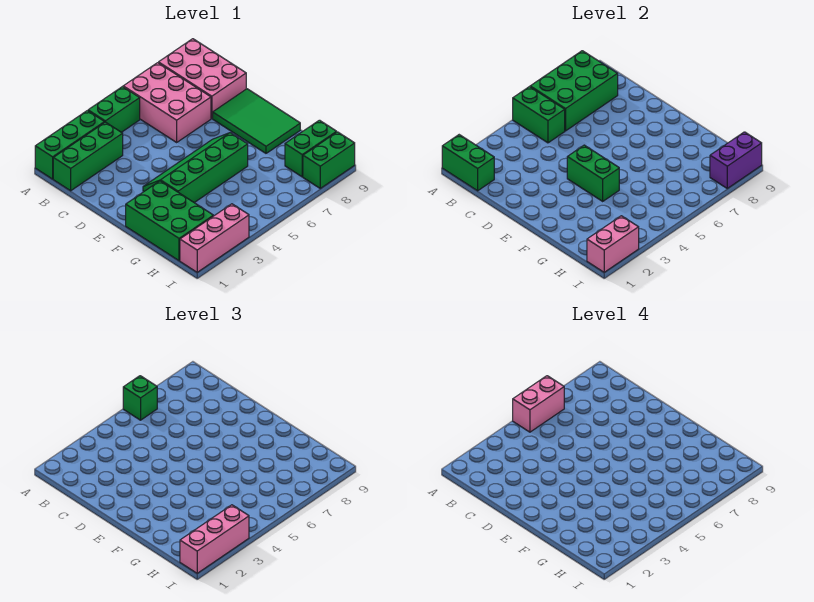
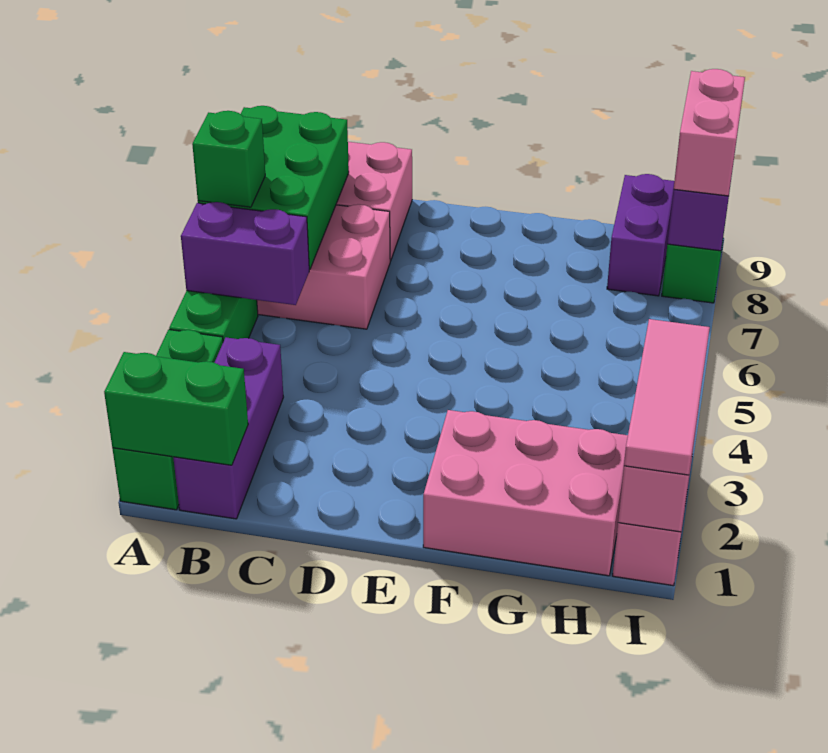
green 1x2 brick [513,87,565,143] -> purple 1x2 brick [181,202,309,305]
pink 1x2 brick [513,376,564,432] -> pink 1x2 brick moved to [674,69,745,196]
green 1x3 brick [53,122,123,191] -> purple 1x3 brick [173,337,283,519]
green 2x3 tile [213,89,300,153] -> none
green 2x4 slope [143,133,248,203] -> none
green 1x2 brick [567,145,619,201] -> none
green 2x3 brick [126,181,213,261] -> pink 2x3 brick [423,410,628,576]
green 1x2 brick [285,120,336,177] -> purple 1x2 brick [607,174,674,296]
pink 1x3 brick [180,505,249,573] -> pink 1x3 tile [624,319,710,475]

